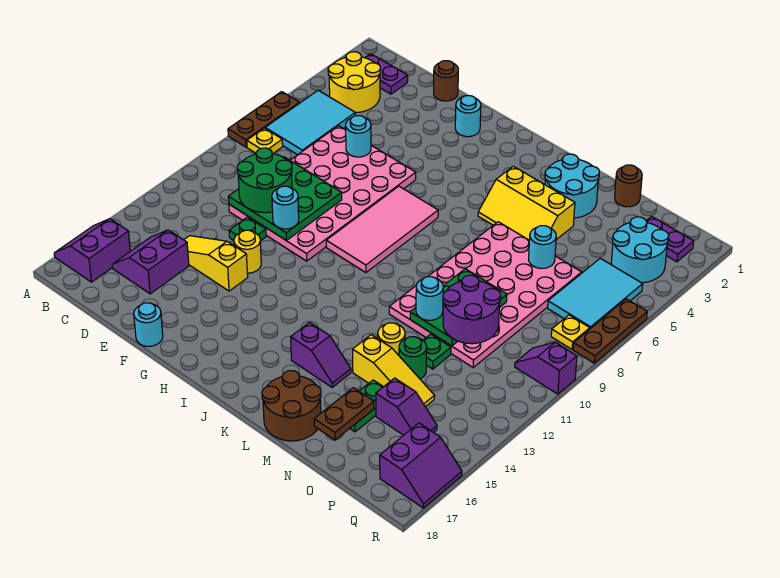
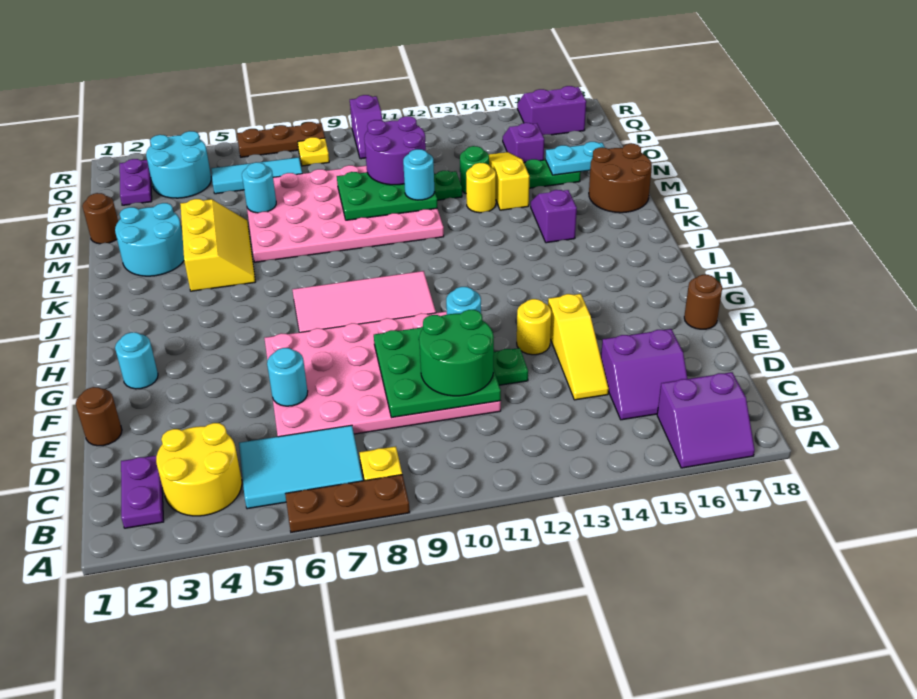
cyan 1x1 round brick [134,303,163,346] -> brown 1x1 round brick [684,275,722,329]
brown 1x2 plate [314,388,374,440] -> cyan 1x2 plate [545,142,605,175]
cyan 2x3 tile [548,258,643,329] -> cyan 1x3 tile [211,157,302,194]

